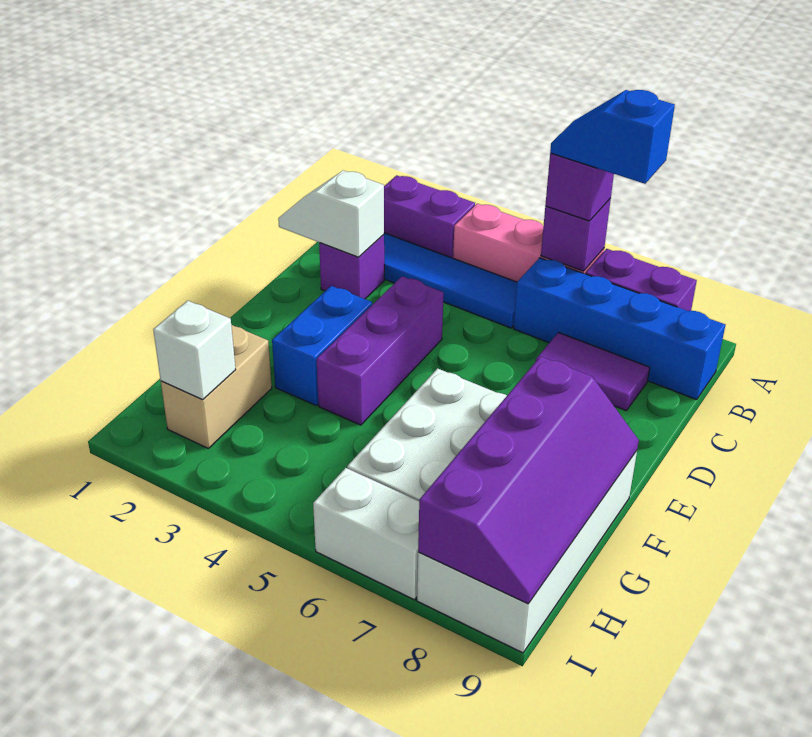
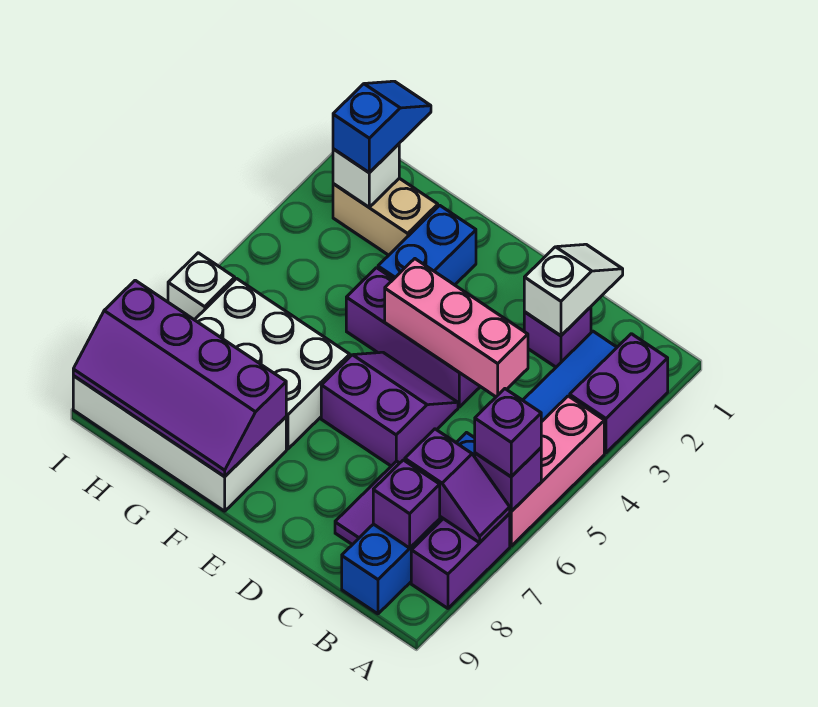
blue 1x2 slope [550,90,675,184] -> blue 1x2 slope moved to [333,81,431,173]
none -> purple 1x2 slope [405,429,510,543]
none -> purple 1x1 brick [373,460,440,548]
none -> pink 1x3 brick [385,259,528,397]
none -> purple 2x2 slope [321,352,458,466]
blue 1x2 brick [272,286,372,405] -> blue 1x2 brick turned to [378,205,476,285]
white 1x2 brick [313,468,419,600] -> white 1x1 brick [168,253,235,320]

